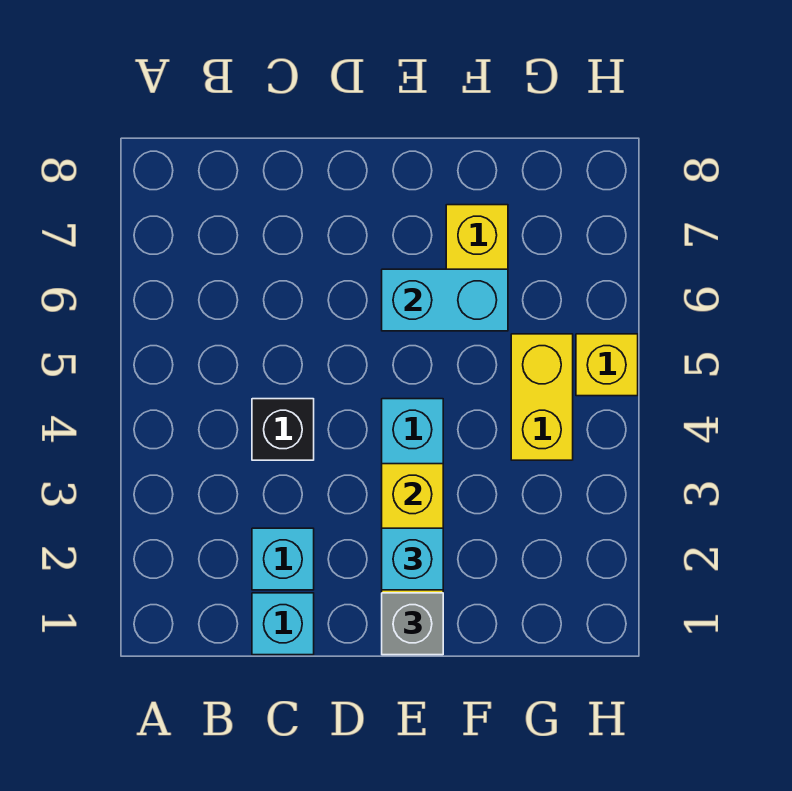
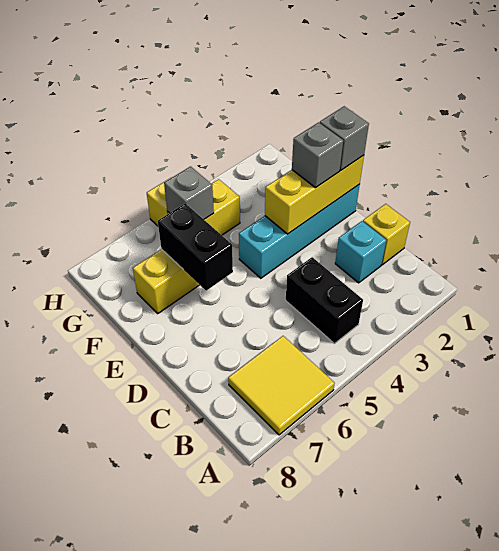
none -> yellow 2x2 tile [228,336,335,435]
cyan 1x1 brick [252,593,314,655] -> yellow 1x1 brick [363,204,410,265]
black 1x1 brick [252,399,314,460] -> black 1x2 brick [286,257,363,344]
cyan 1x1 brick [382,528,443,590] -> grey 1x1 brick [292,122,343,188]
cyan 1x2 brick [382,269,508,331] -> black 1x2 brick [158,203,233,291]
none -> grey 1x1 brick [164,167,214,219]

